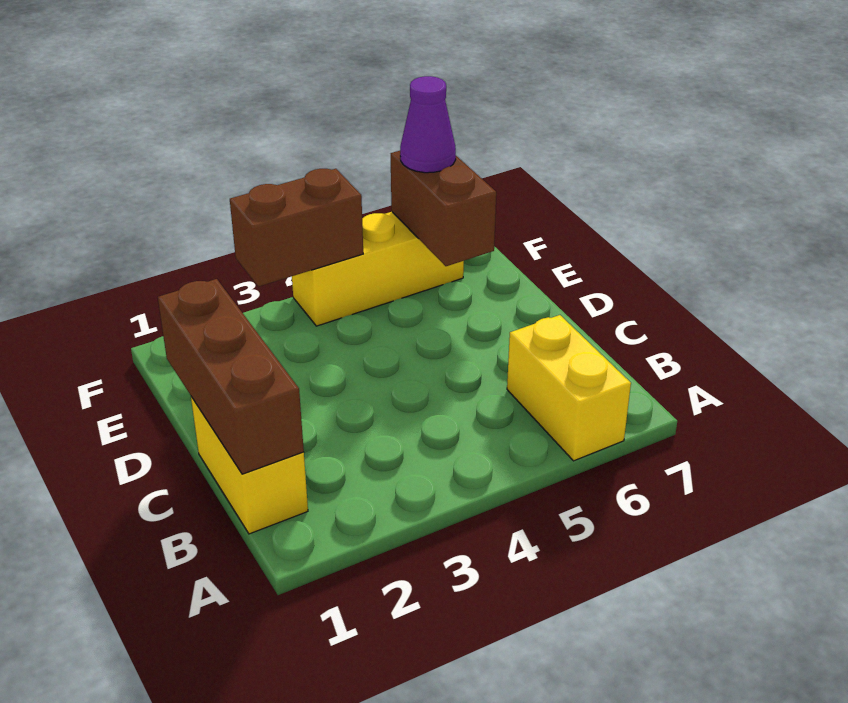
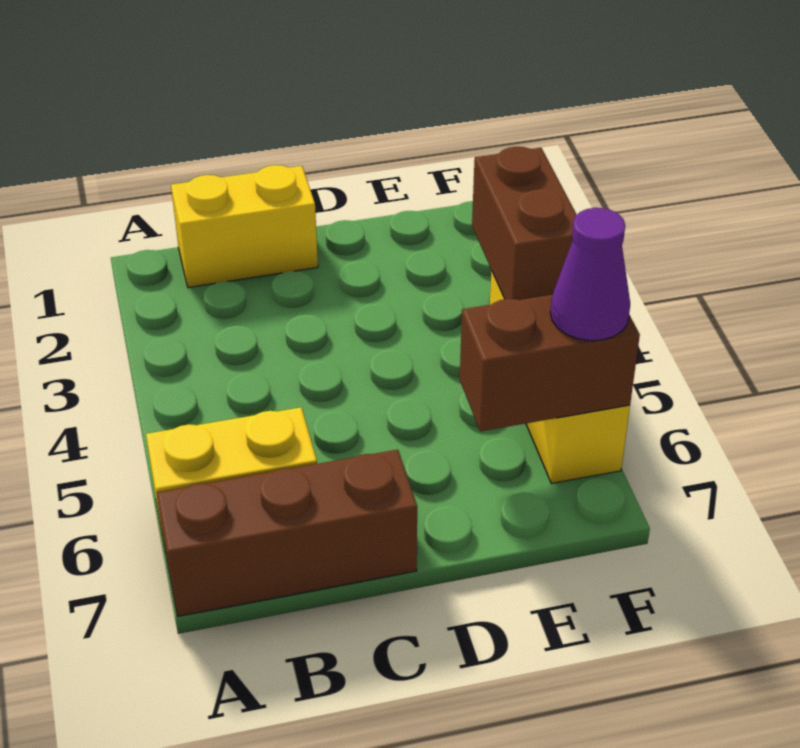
brown 1x3 brick [158,279,304,474] -> brown 1x3 brick moved to [156,450,417,617]

